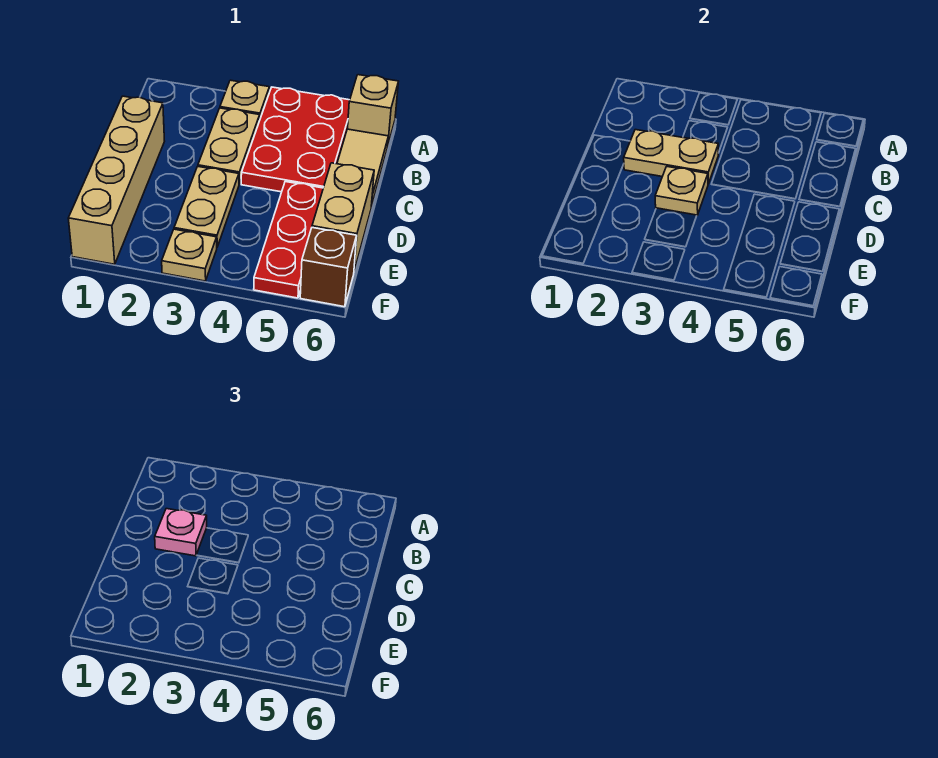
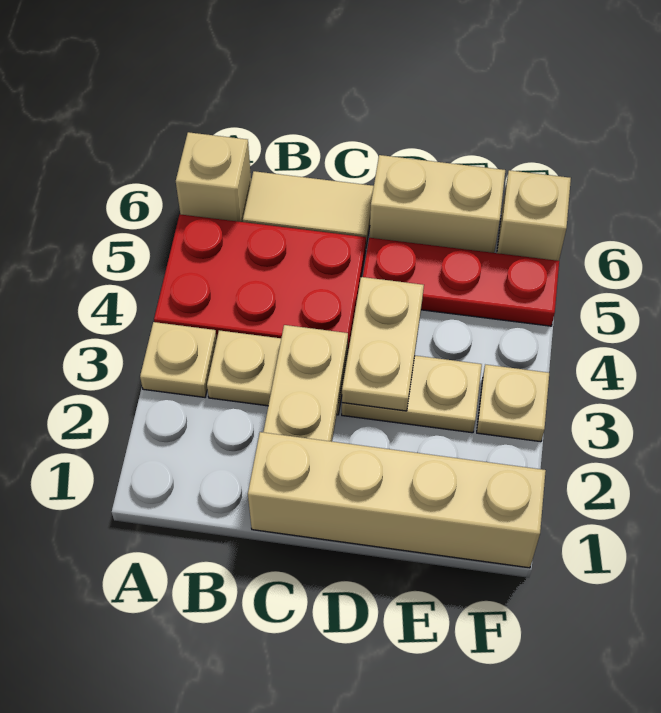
pink 1x1 plate [155,509,207,556] -> none
tan 1x1 plate [655,167,708,215] -> tan 1x2 plate [342,277,424,411]
brown 1x1 brick [300,228,357,307] -> tan 1x1 brick [497,170,571,261]

